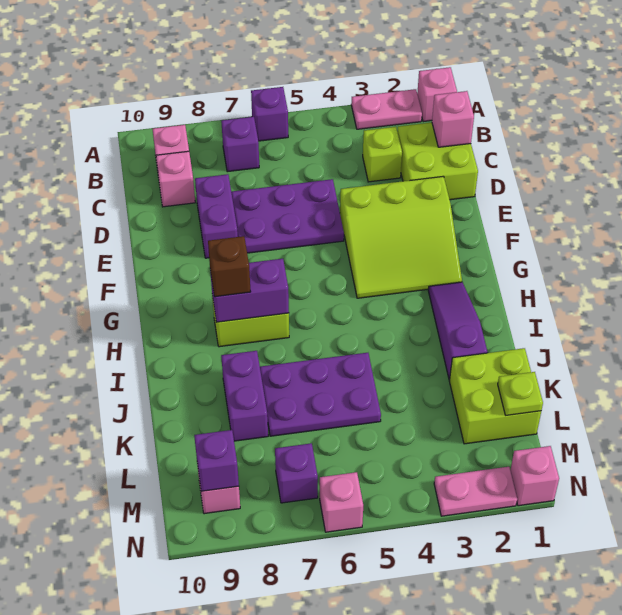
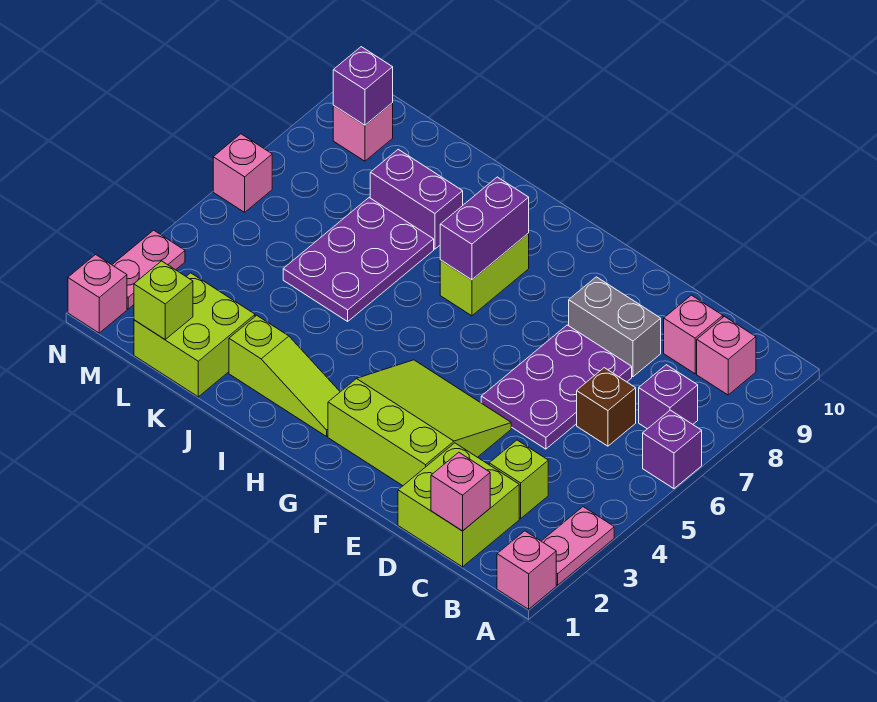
purple 1x2 brick [195,174,238,258] -> grey 1x2 brick [569,277,661,377]
lime 3x3 slope [340,176,462,298] -> lime 3x3 slope turned to [328,360,511,486]
purple 1x3 slope [428,282,487,380] -> lime 1x3 slope [229,315,340,436]
brown 1x1 brick [208,236,251,297] -> brown 1x1 brick moved to [577,368,636,446]
lime 1x1 plate [498,372,543,416] -> lime 1x1 brick [134,261,193,339]
purple 1x1 brick [275,443,318,503] -> none

